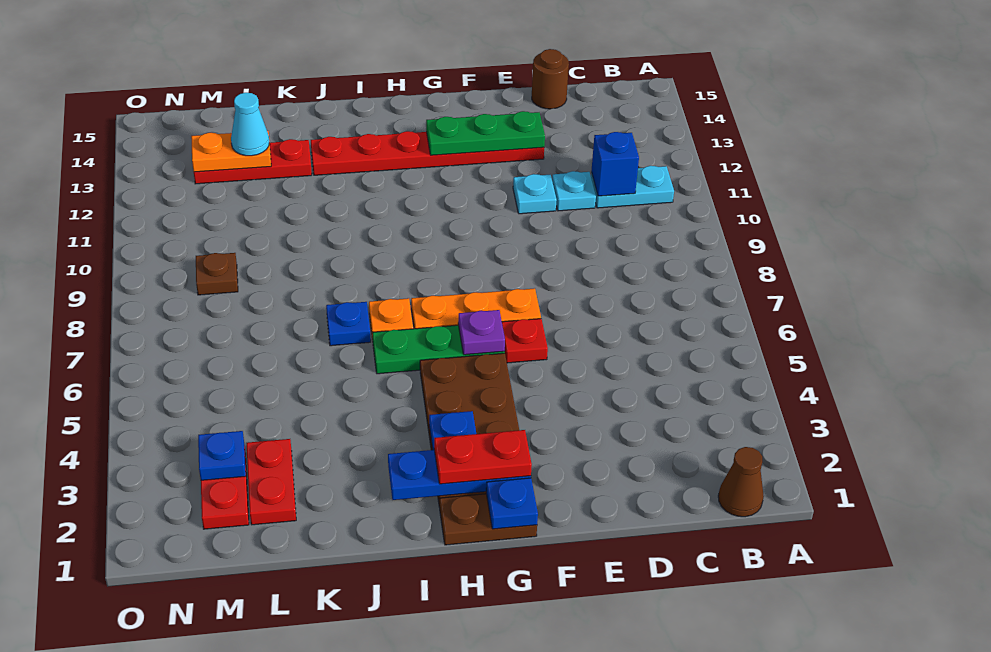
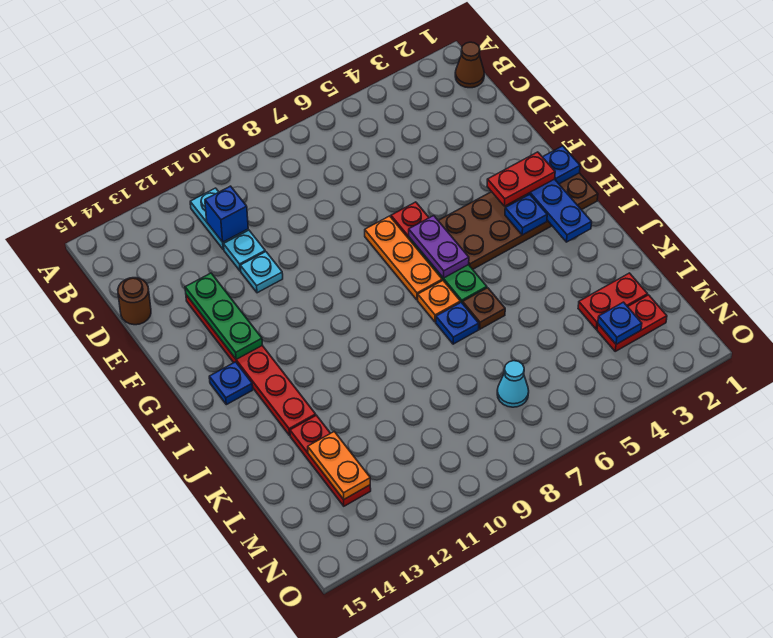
red 1x2 plate [434,430,532,484] -> red 1x2 plate turned to [487,152,555,206]
purple 1x1 plate [458,310,505,355] -> purple 1x2 plate [409,216,469,278]
none -> blue 1x1 plate [209,362,253,405]
cyan 1x1 cone [231,93,269,156] -> cyan 1x1 cone moved to [497,361,529,407]
brown 1x1 plate [196,253,238,295] -> brown 1x1 plate moved to [463,288,505,329]

